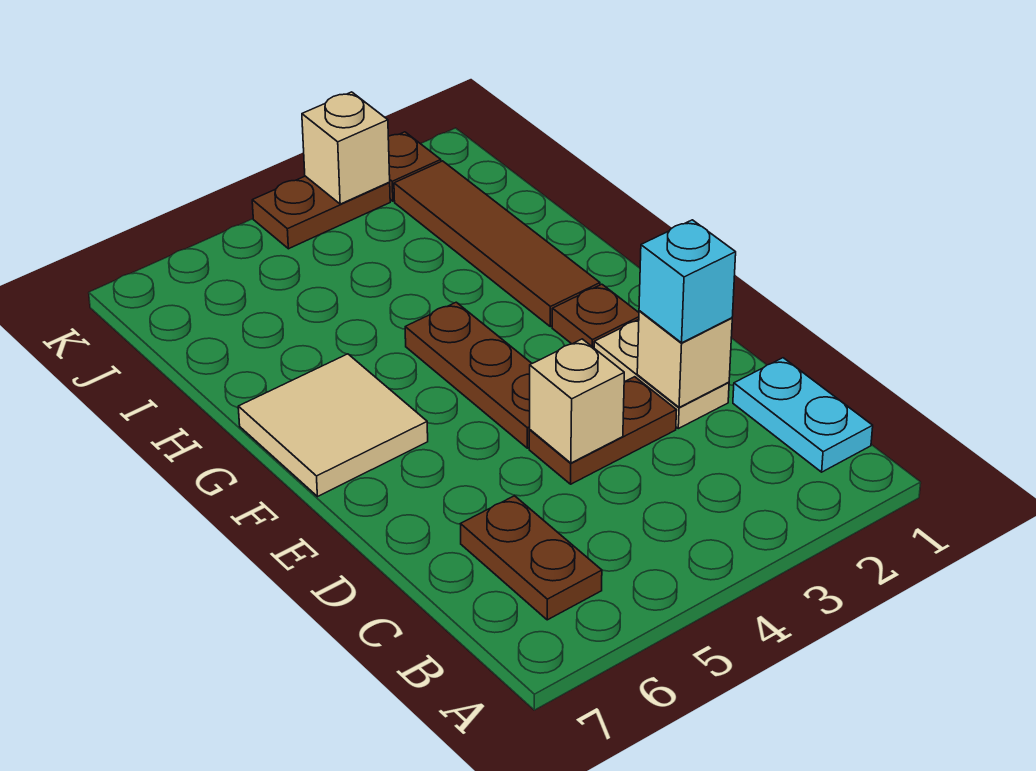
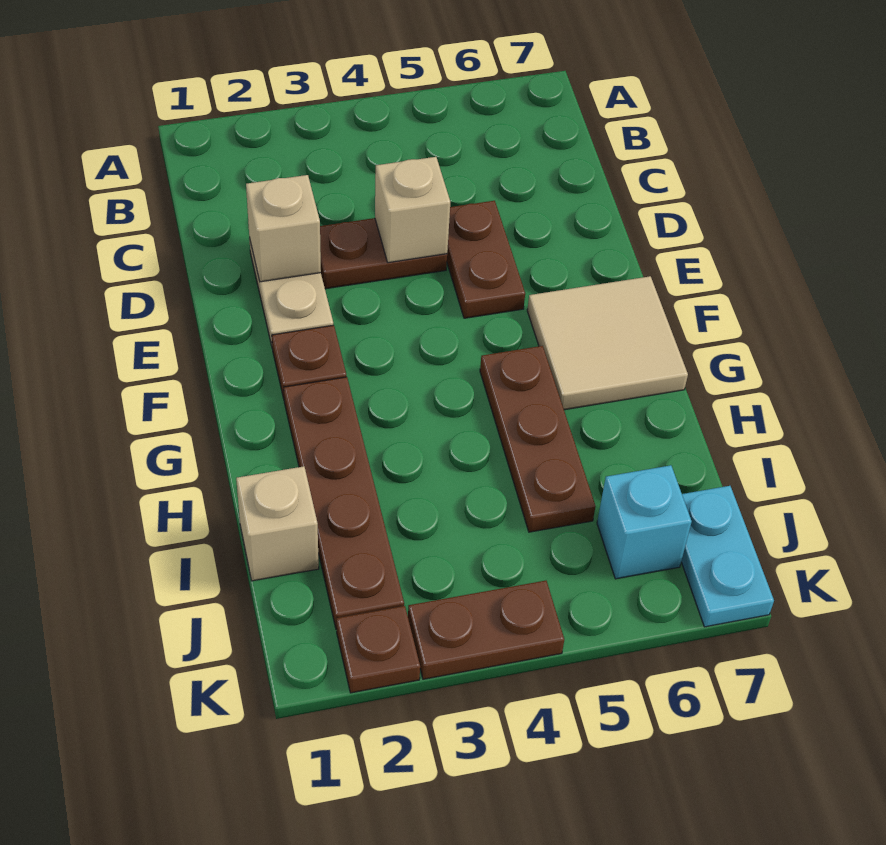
cyan 1x2 plate [733,358,873,472] -> cyan 1x2 plate moved to [681,486,774,627]
brown 1x2 plate [461,496,602,620] -> brown 1x2 plate moved to [447,201,525,318]
cyan 1x1 brick [639,220,736,343] -> cyan 1x1 brick moved to [597,465,692,579]
brown 1x3 plate [405,302,532,448] -> brown 1x3 plate moved to [480,346,595,532]
brown 1x4 tile [394,161,600,327] -> brown 1x4 plate [284,377,404,629]
tan 1x1 brick [302,92,390,204] -> tan 1x1 brick moved to [236,466,319,581]

